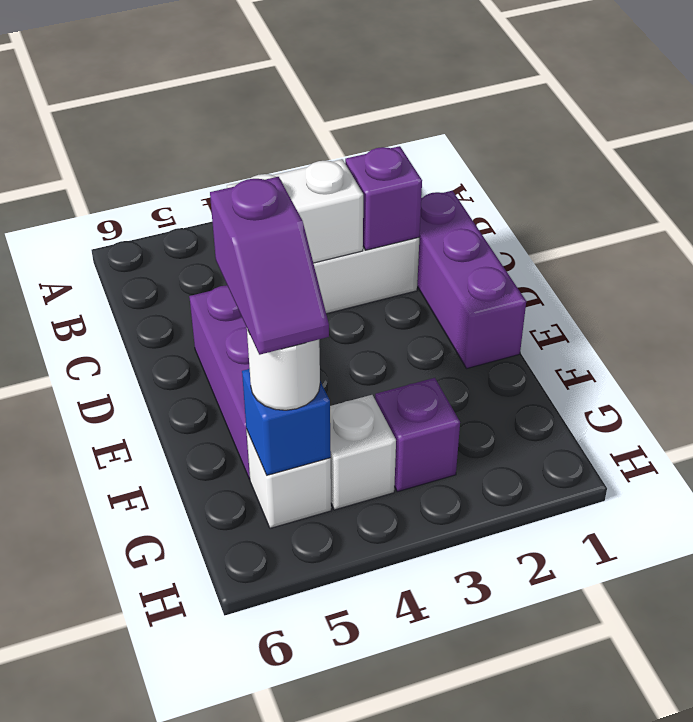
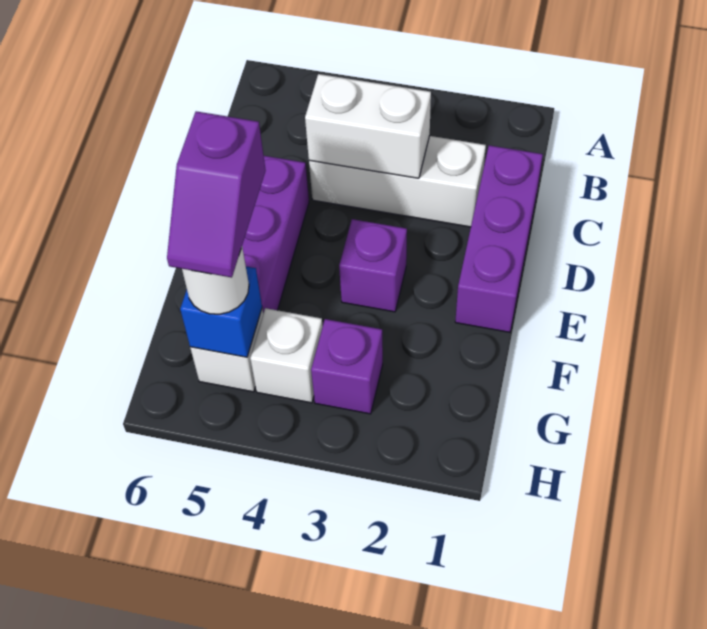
purple 1x1 brick [345,146,422,250] -> purple 1x1 brick moved to [339,219,407,312]

